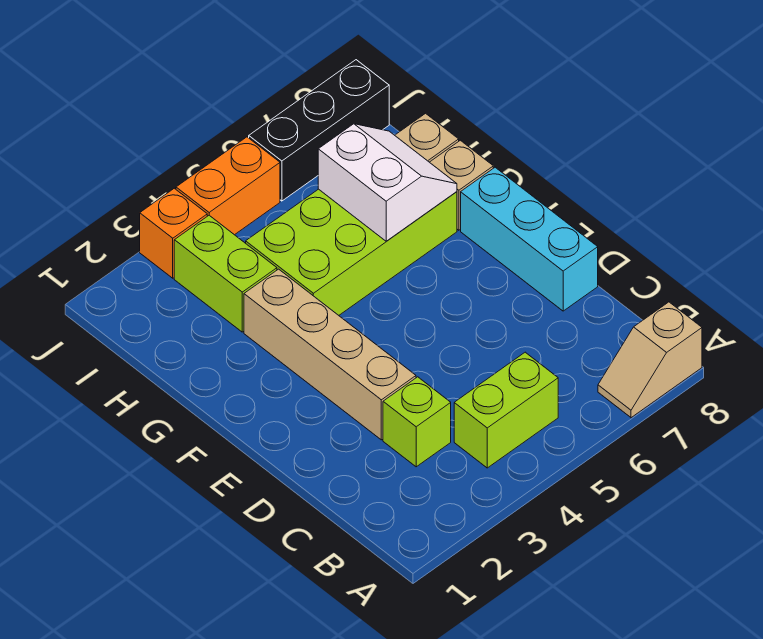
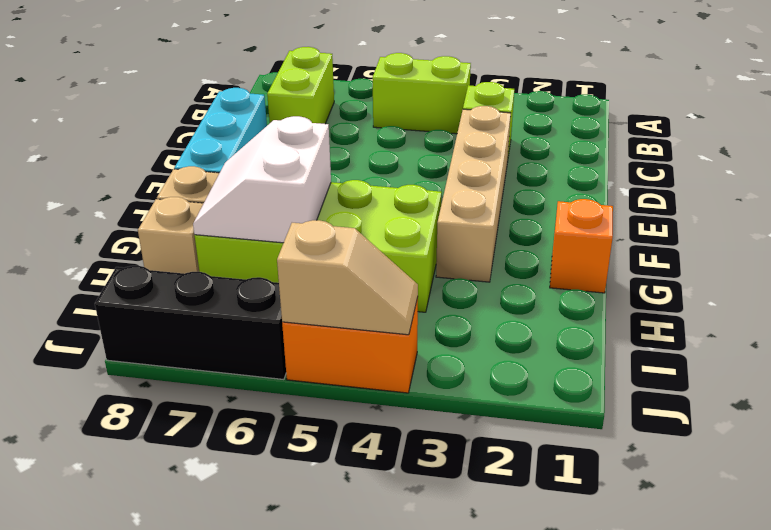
tan 1x2 slope [598,302,702,418] -> tan 1x2 slope moved to [277,220,418,335]
lime 1x2 brick [174,215,277,332] -> lime 1x2 brick moved to [267,47,334,124]
orange 1x1 brick [140,188,207,278] -> orange 1x1 brick moved to [550,199,613,293]

